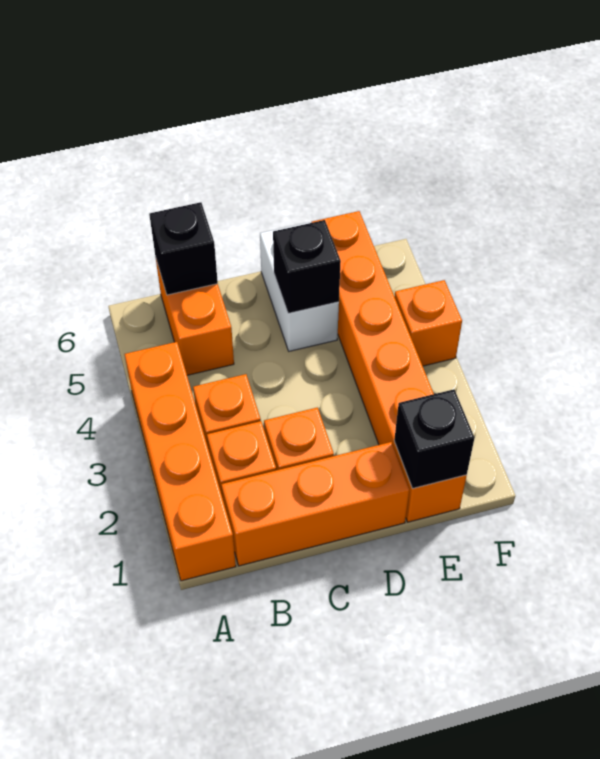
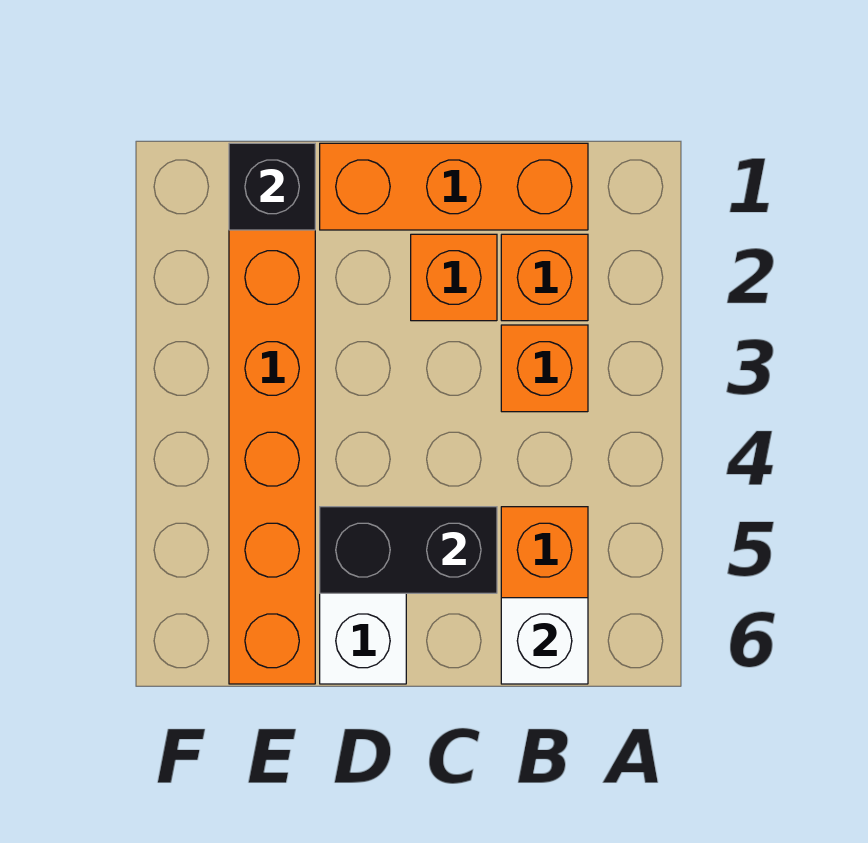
orange 1x4 brick [125,342,236,581] -> none
black 1x1 brick [149,202,218,295] -> white 1x1 brick [501,598,588,684]
black 1x1 brick [273,220,341,313] -> black 1x2 brick [320,507,497,593]
orange 1x1 brick [394,280,462,366] -> none

